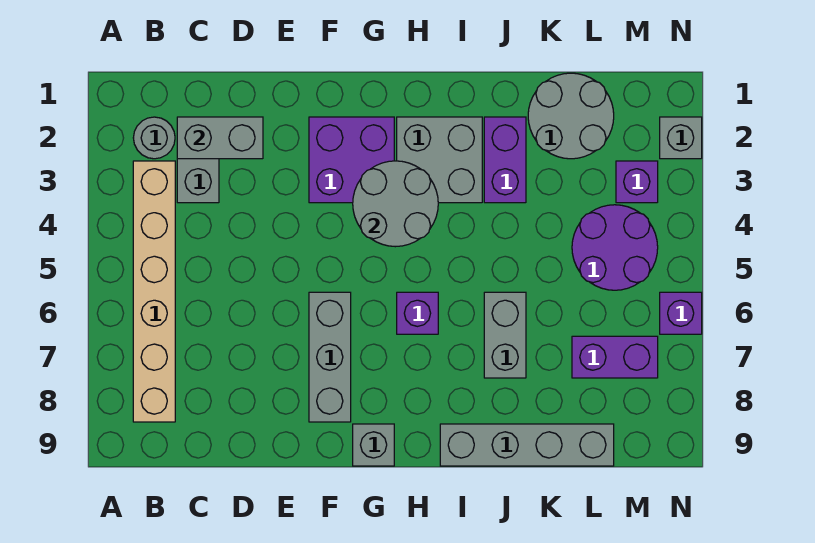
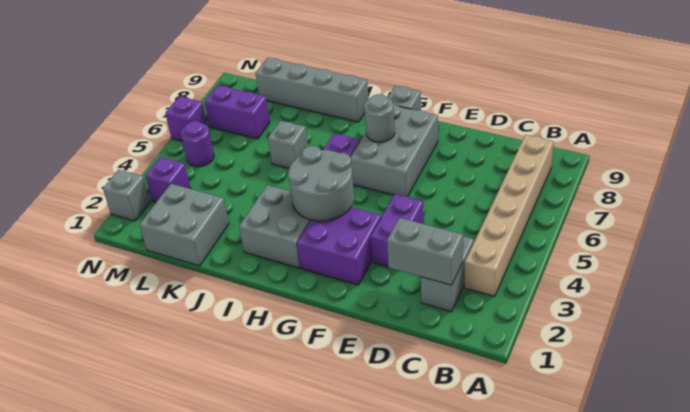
grey 1x1 round brick [133,117,175,159] -> grey 1x1 round brick moved to [364,94,395,142]
grey 1x3 brick [309,292,351,422] -> grey 2x3 brick [350,104,438,197]
purple 1x2 brick [484,117,526,203] -> purple 1x2 brick moved to [371,194,424,267]
grey 1x2 brick [484,292,526,378] -> grey 1x1 brick [268,121,308,168]
grey 2x2 round brick [528,73,614,159] -> grey 2x2 brick [140,184,229,266]
purple 2x2 round brick [572,205,658,290] -> purple 1x1 round brick [181,121,214,167]

